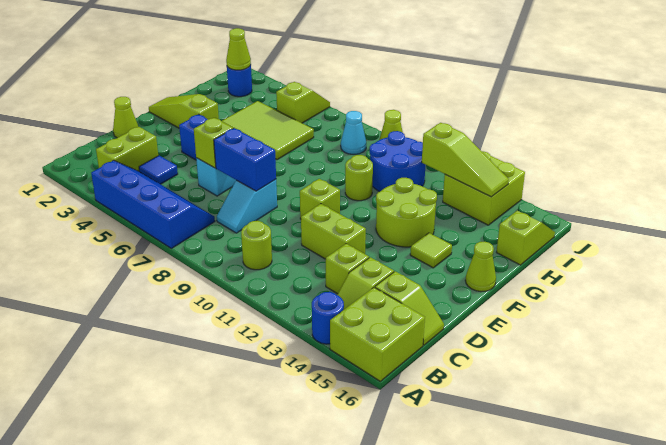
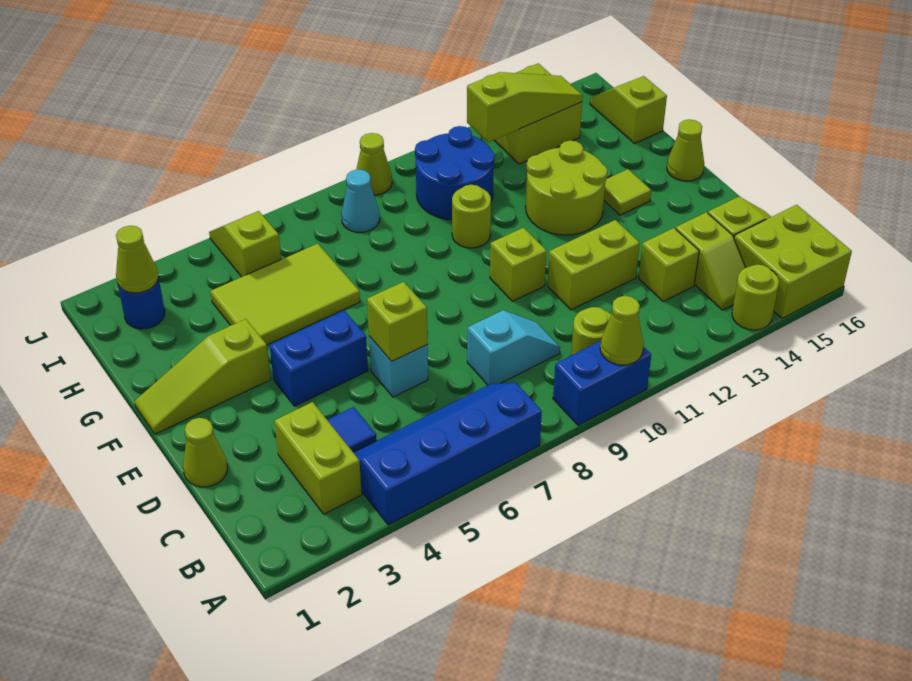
none -> lime 1x1 cone [600,296,643,365]
blue 1x1 round brick [312,292,344,344] -> lime 1x1 round brick [732,264,779,330]
cyan 1x2 slope [217,179,277,233] -> cyan 1x2 slope turned to [467,310,560,385]
blue 1x2 brick [214,128,276,191] -> blue 1x2 brick moved to [553,341,651,425]

